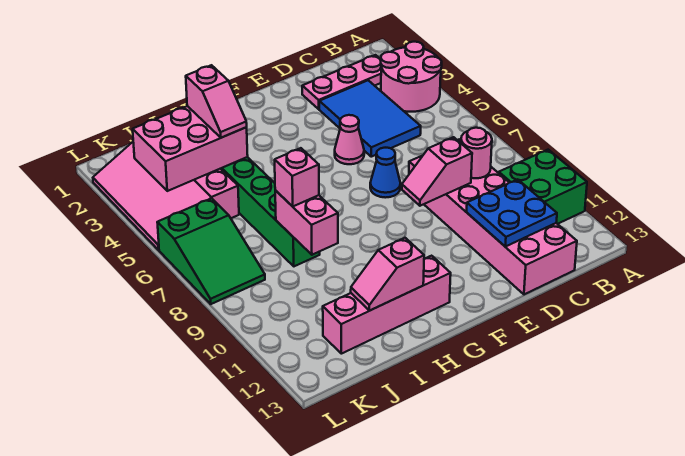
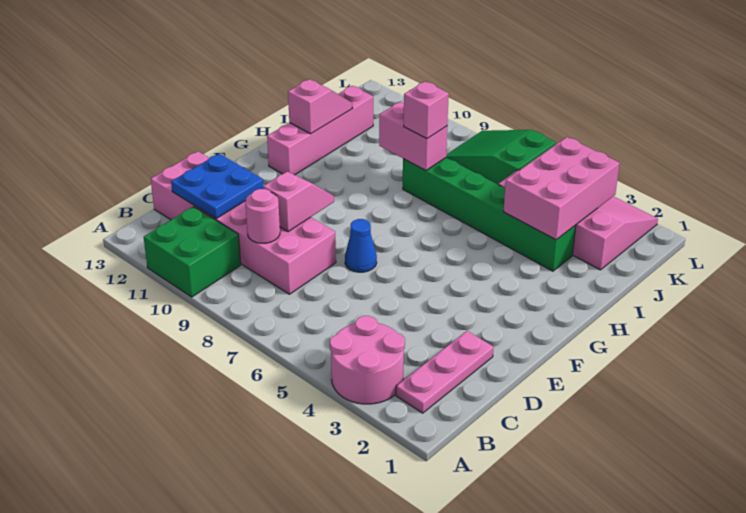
blue 2x3 tile [319,80,421,157] -> none
pink 1x1 cone [335,115,364,164] -> none
pink 1x2 slope [186,65,247,138] -> none

